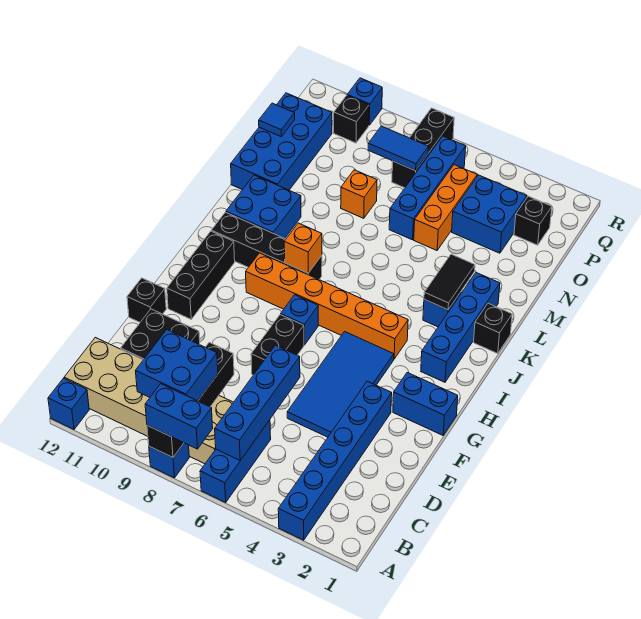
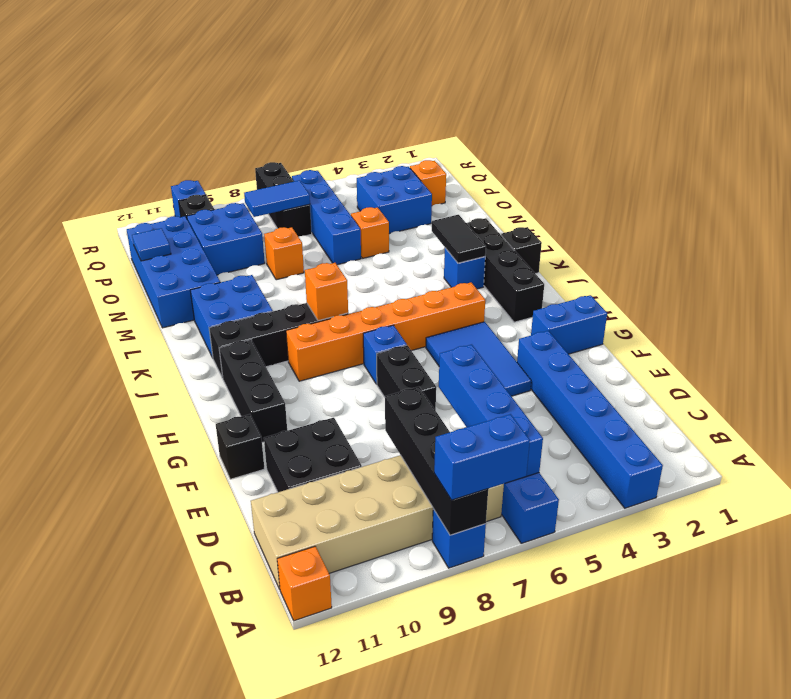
blue 1x1 brick [48,378,89,429] -> orange 1x1 brick [277,546,332,621]
blue 2x2 brick [136,330,218,401] -> blue 2x2 brick moved to [187,203,265,275]
blue 2x4 tile [287,332,394,437] -> blue 2x3 tile [426,322,531,396]
blue 1x4 brick [421,273,500,382] -> black 1x4 brick [467,218,544,322]
orange 1x3 brick [414,165,477,250] -> orange 1x1 brick [351,207,389,258]
black 1x1 brick [514,196,552,245] -> orange 1x1 brick [410,160,446,206]

